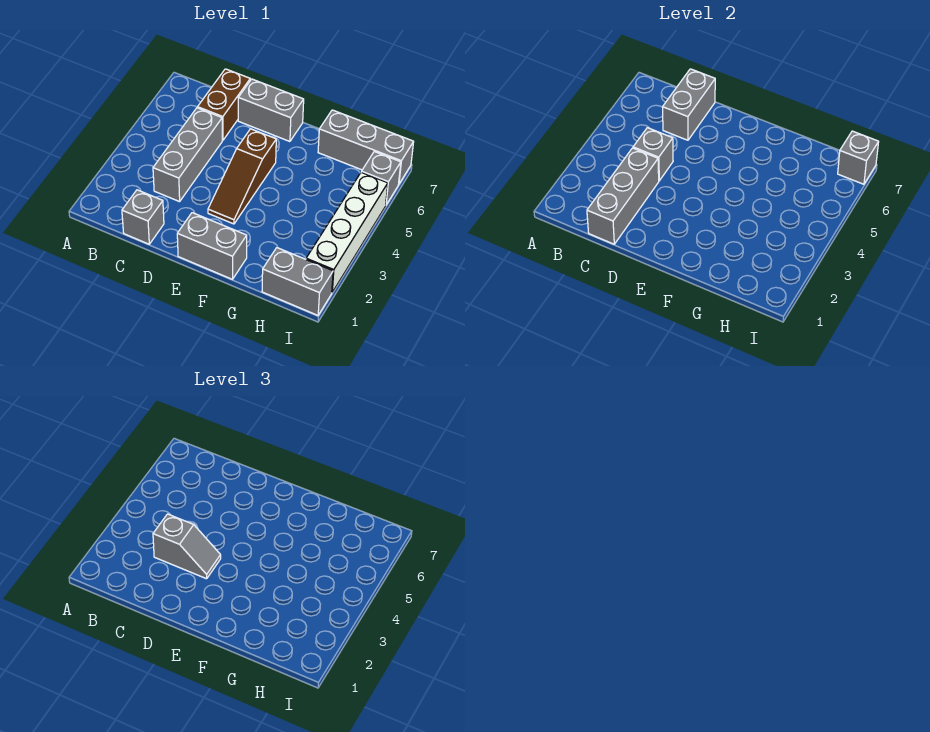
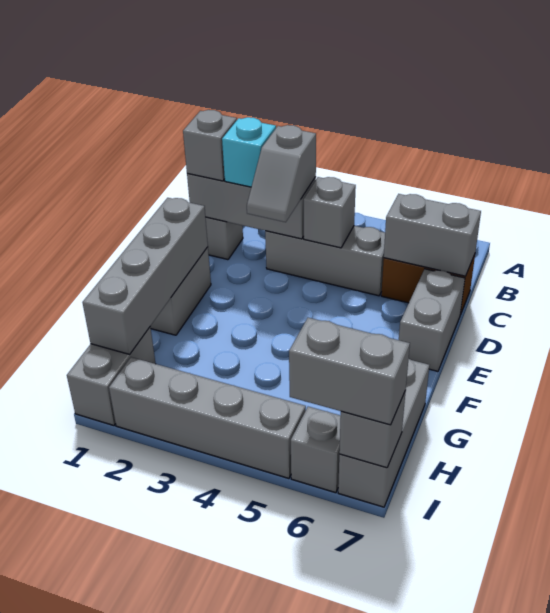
none -> grey 1x1 brick [183,110,237,181]
none -> cyan 1x1 brick [222,117,276,187]
none -> grey 1x4 brick [82,198,208,354]
brown 1x3 slope [208,129,276,224] -> none
white 1x4 brick [306,172,388,292] -> grey 1x4 brick [109,357,306,478]
none -> grey 1x2 brick [289,318,410,425]

